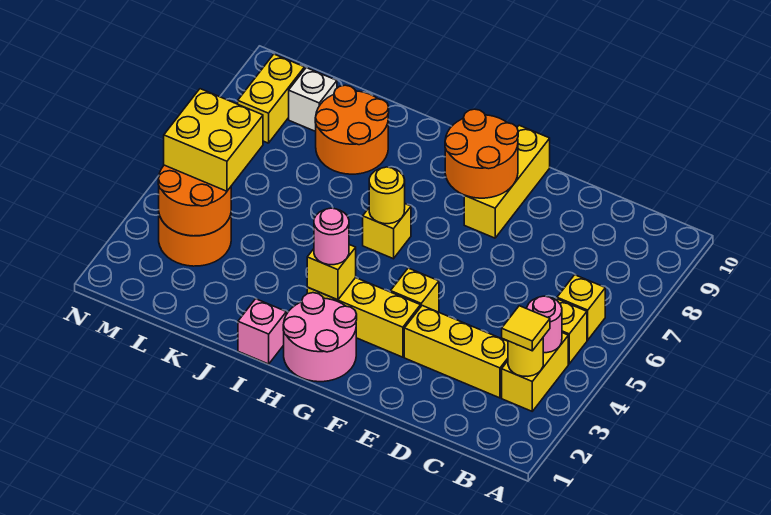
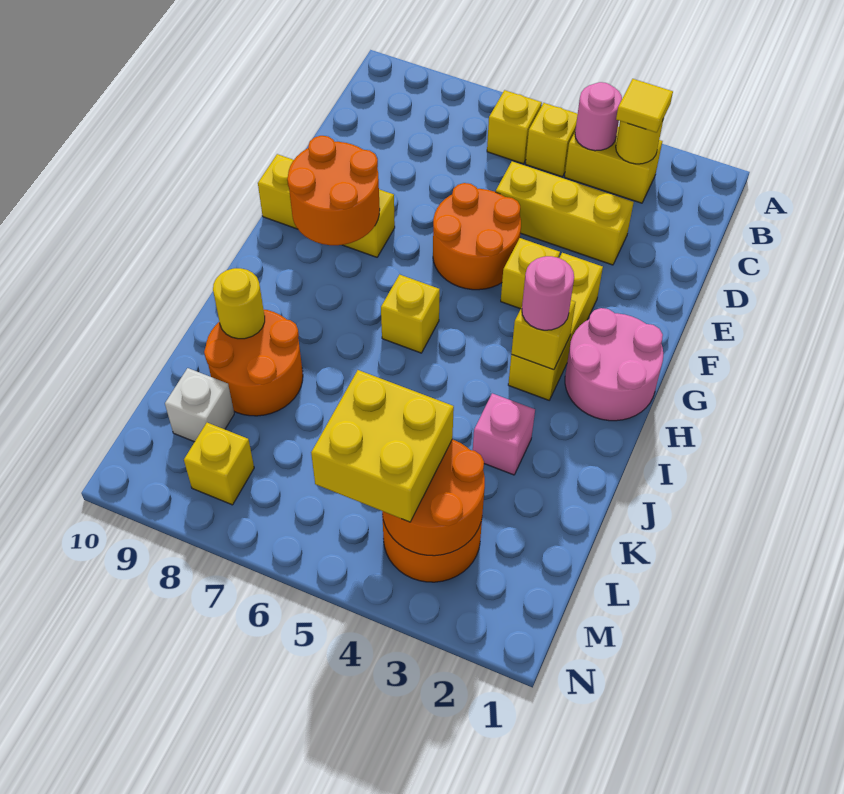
yellow 1x3 brick [404,306,508,398] -> yellow 1x3 brick turned to [496,161,634,265]
none -> orange 2x2 round brick [433,183,521,290]
yellow 1x1 round brick [369,167,405,224] -> yellow 1x1 round brick moved to [213,268,265,339]
pink 1x1 brick [238,299,286,364] -> pink 1x1 brick moved to [473,393,535,475]
yellow 1x2 brick [238,54,305,143] -> yellow 1x1 brick [184,423,254,505]

